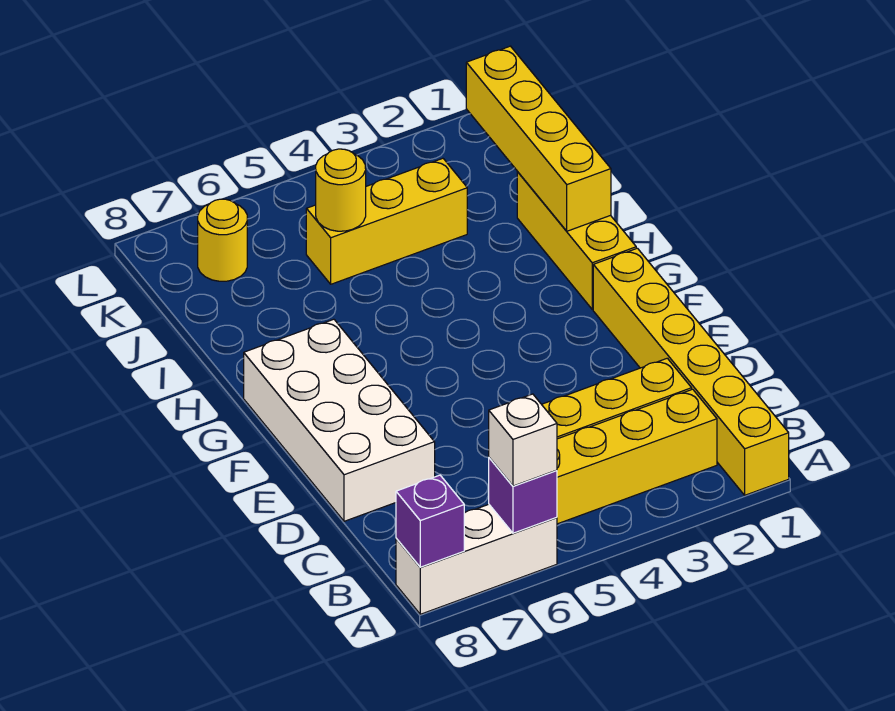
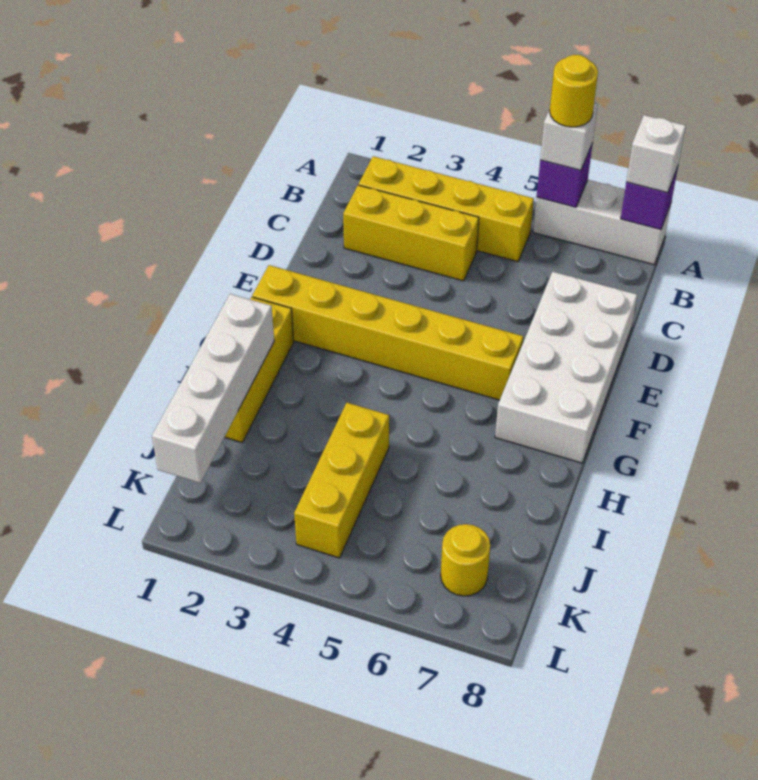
yellow 1x6 brick [593,248,789,495] -> yellow 1x6 brick turned to [252,265,523,400]
none -> white 1x1 brick [626,115,686,193]
yellow 1x4 brick [466,46,611,231] -> white 1x4 brick [152,294,274,483]
yellow 1x3 brick [306,158,467,284] -> yellow 1x3 brick turned to [294,403,389,558]
yellow 1x1 round brick [316,149,366,231] -> yellow 1x1 round brick moved to [550,55,598,127]

